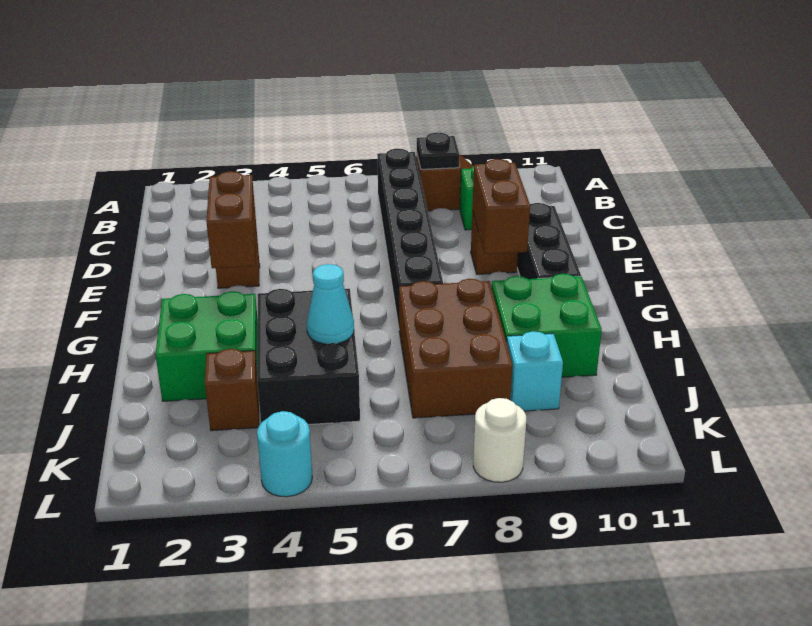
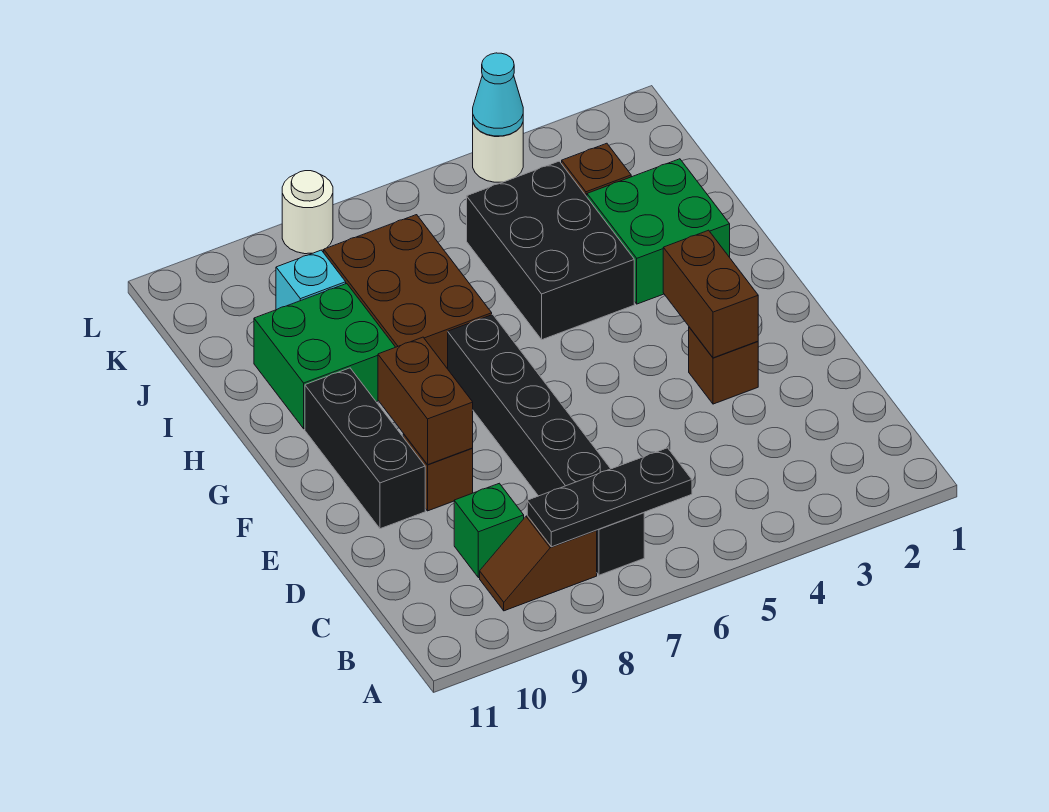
black 1x1 plate [417,132,459,169] -> black 1x3 plate [527,448,692,547]
cyan 1x1 cone [307,264,354,344] -> cyan 1x1 cone moved to [473,53,523,136]
cyan 1x1 round brick [257,411,312,497] -> white 1x1 round brick [473,123,523,182]

